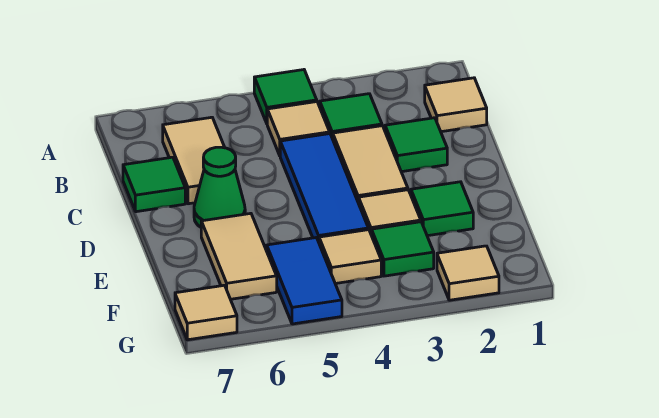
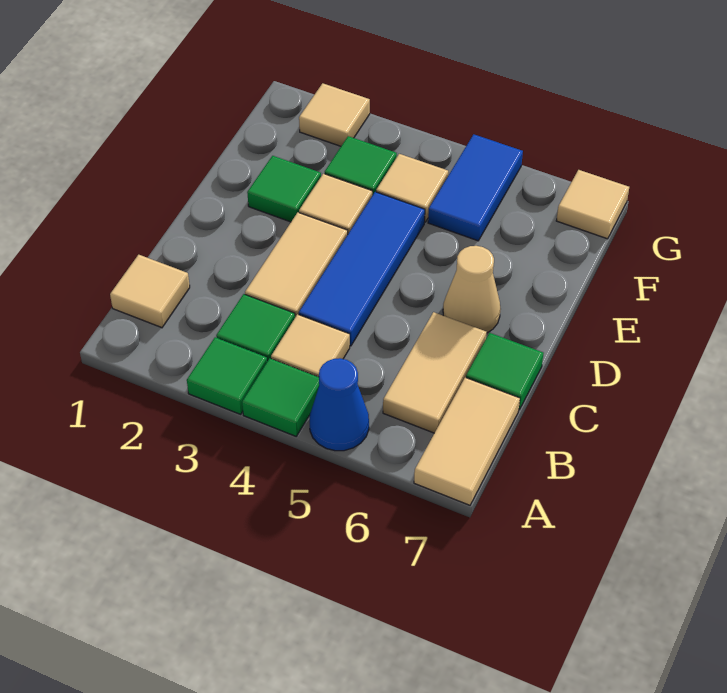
none -> blue 1x1 cone [309,358,369,451]
green 1x1 tile [385,118,447,172] -> green 1x1 tile moved to [187,337,267,414]
green 1x1 cone [194,147,245,227] -> tan 1x1 cone [443,246,500,333]
tan 1x2 tile [201,213,277,299] -> tan 1x2 tile moved to [414,377,520,505]

